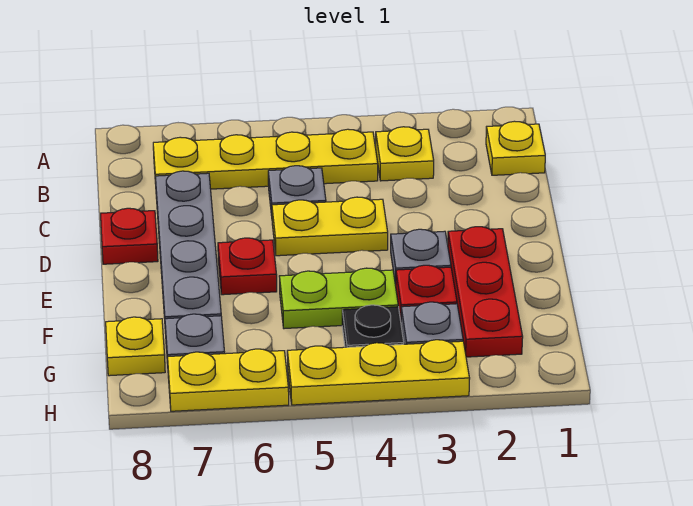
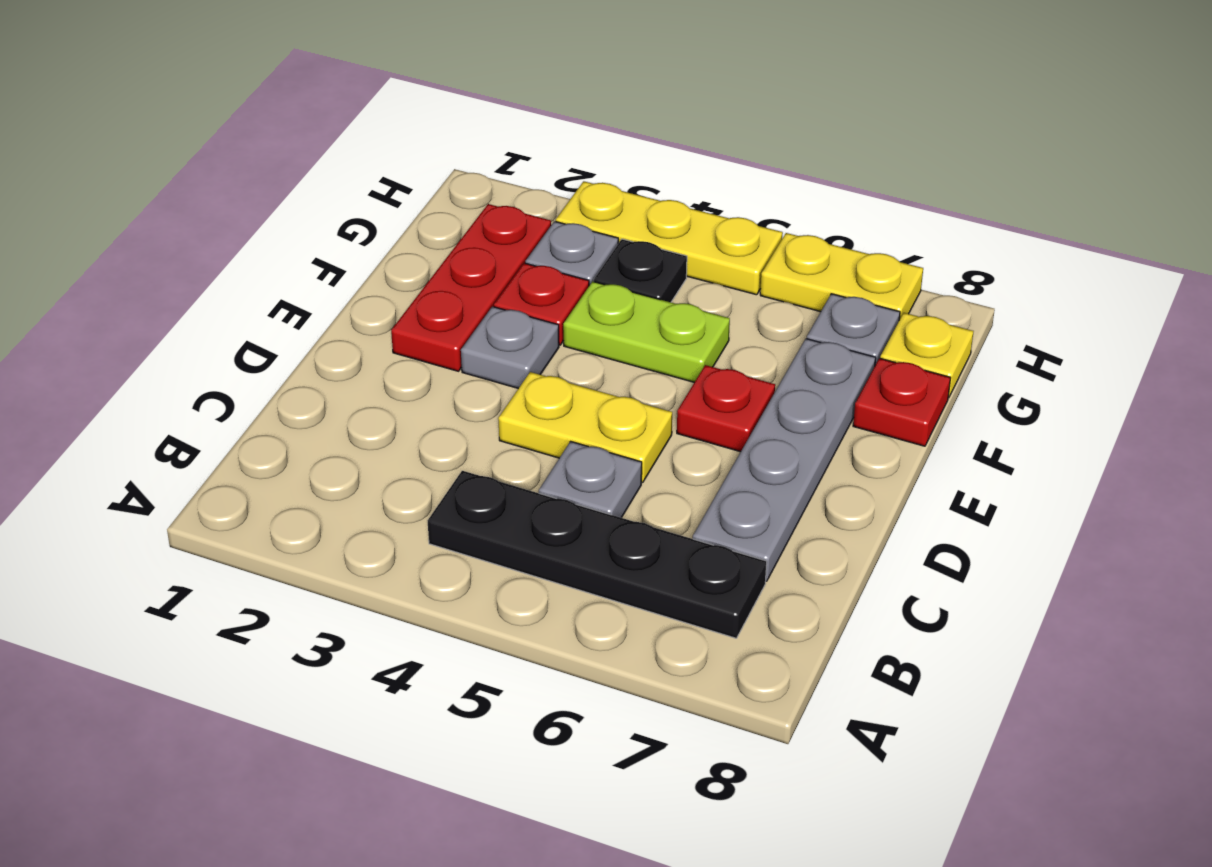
yellow 1x1 plate [486,121,545,175] -> none
yellow 1x1 plate [376,127,434,181] -> none
yellow 1x4 plate [153,129,378,189] -> black 1x4 plate [428,471,767,638]
red 1x1 plate [101,208,158,264] -> red 1x1 plate moved to [853,358,950,446]

